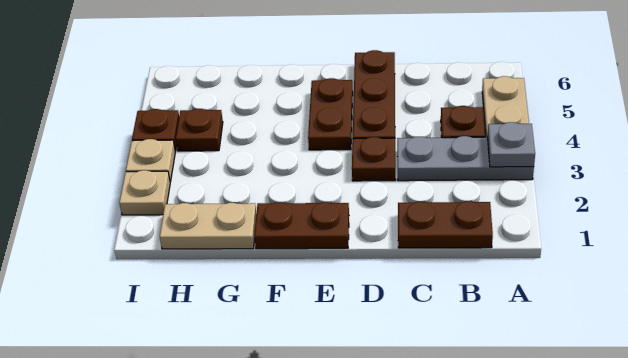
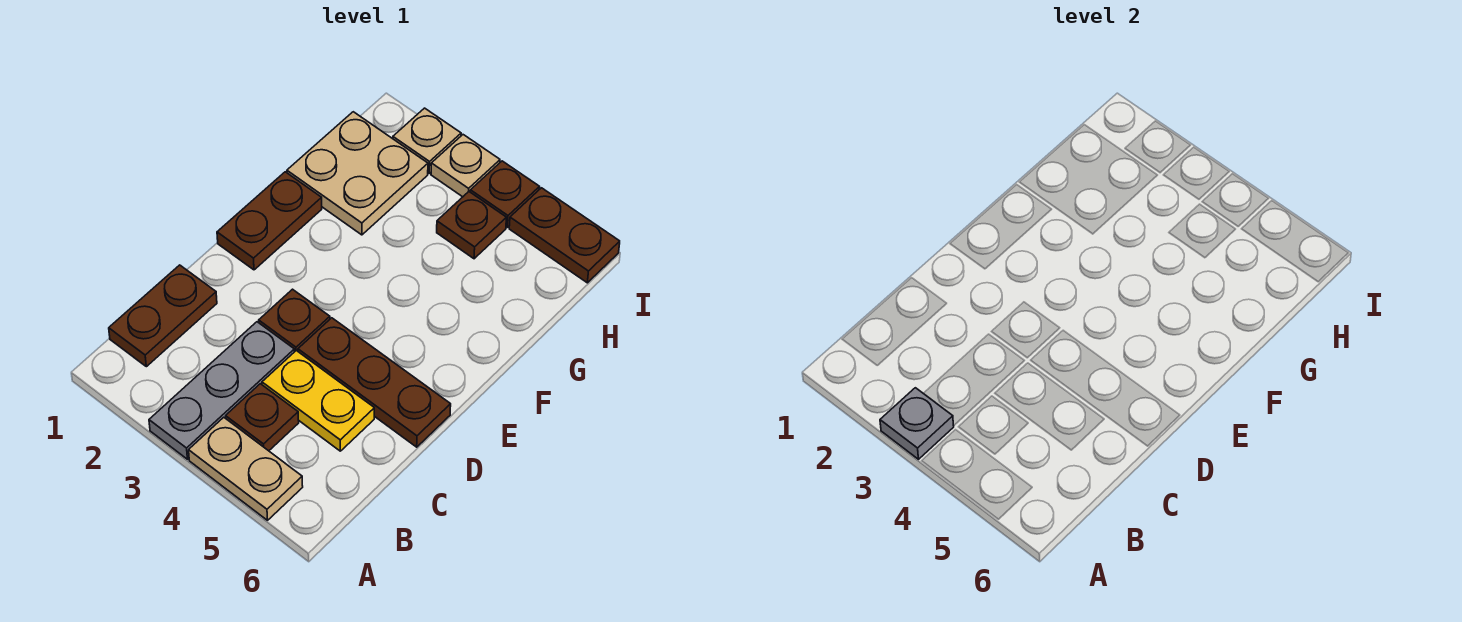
none -> yellow 1x2 plate [262,351,374,451]
brown 1x2 plate [308,78,353,150] -> brown 1x2 plate moved to [509,188,620,283]
tan 1x2 plate [160,203,256,249] -> tan 2x2 plate [287,112,428,235]

